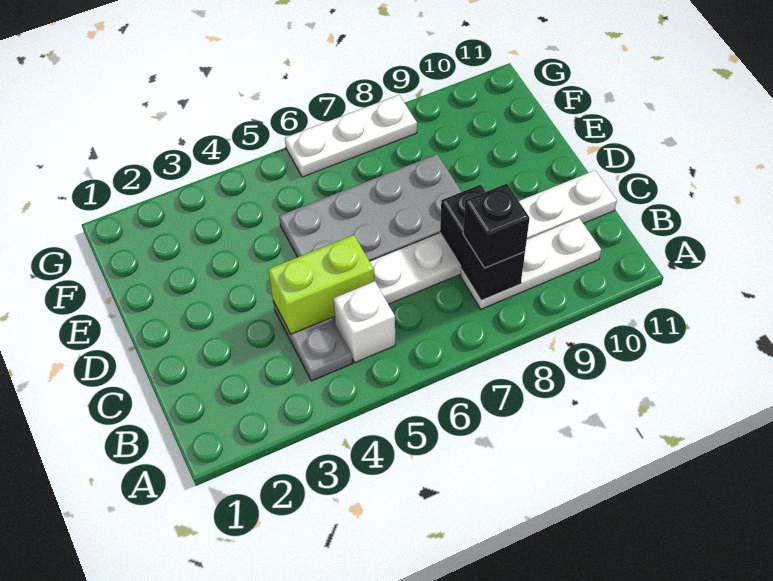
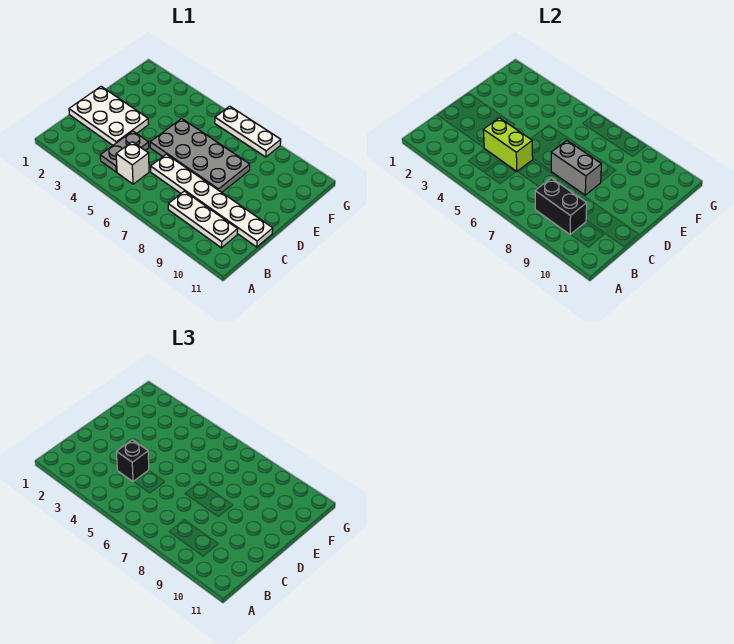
black 1x2 brick [440,185,525,299] -> black 1x2 brick turned to [535,178,587,235]
black 1x1 brick [463,184,530,268] -> black 1x1 brick moved to [116,440,149,482]
none -> white 2x3 plate [69,87,148,145]
none -> grey 1x2 brick [551,141,601,195]

